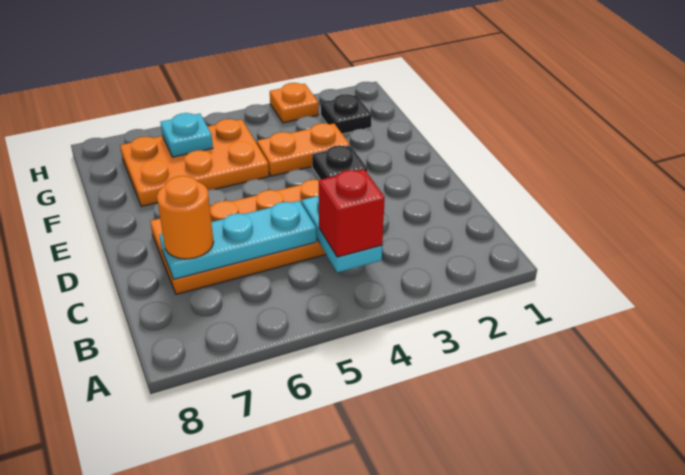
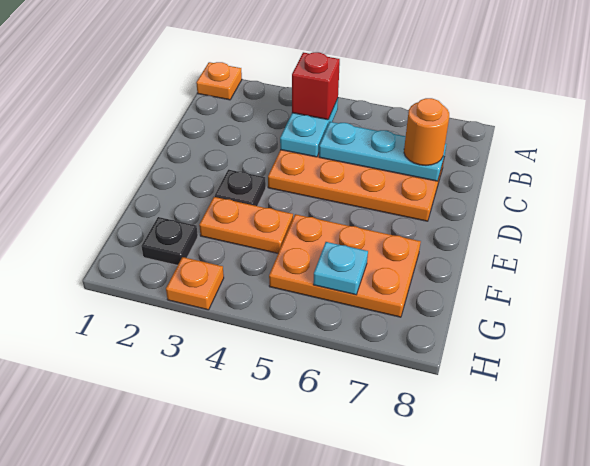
none -> orange 1x1 plate [196,62,242,100]

